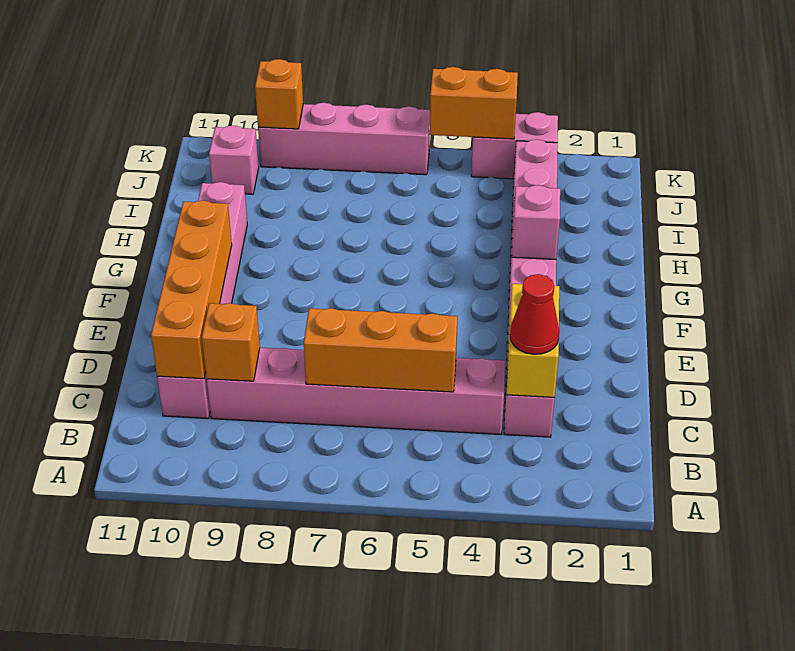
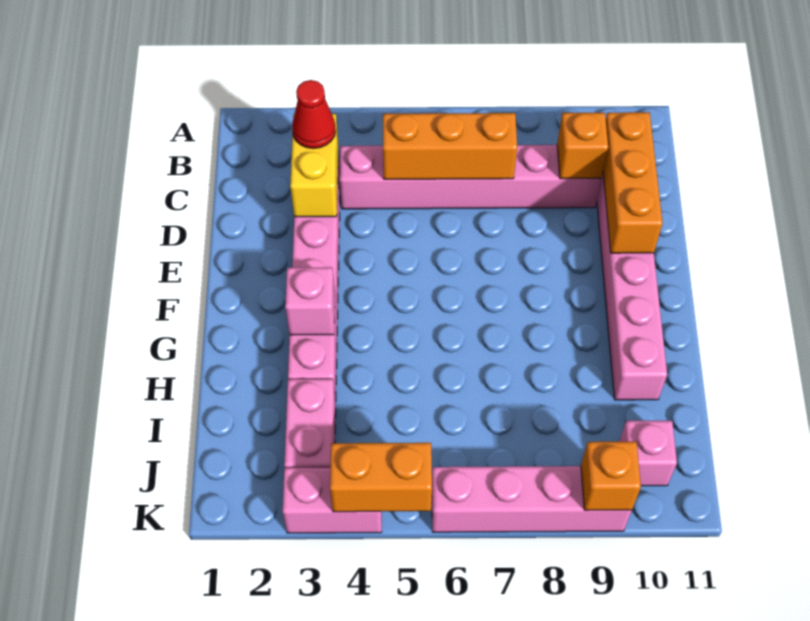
orange 1x4 brick [151,200,232,379] -> orange 1x3 brick [603,112,663,253]

